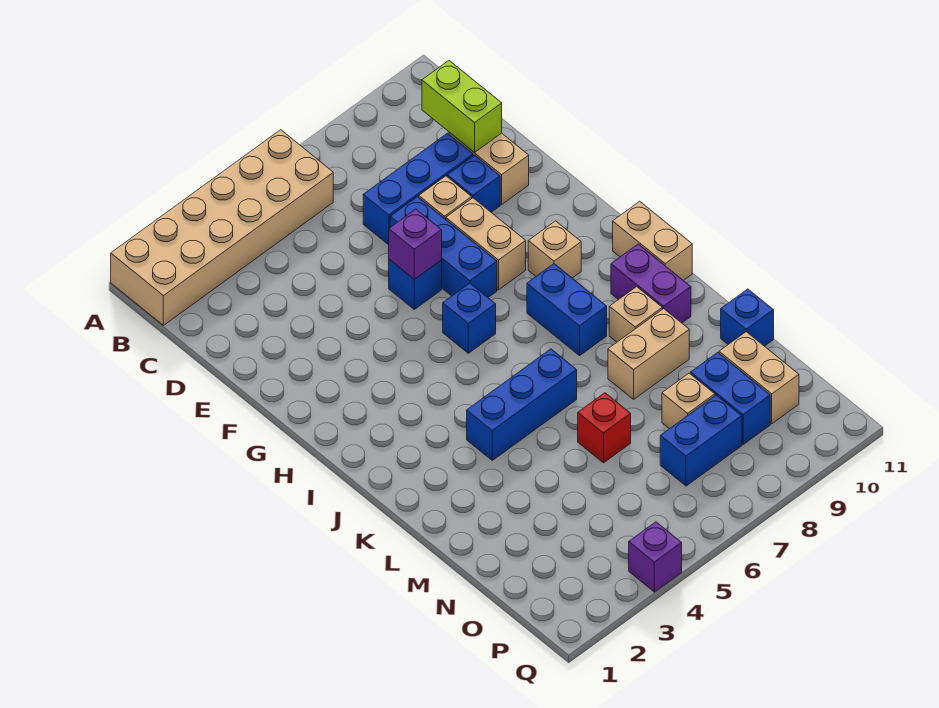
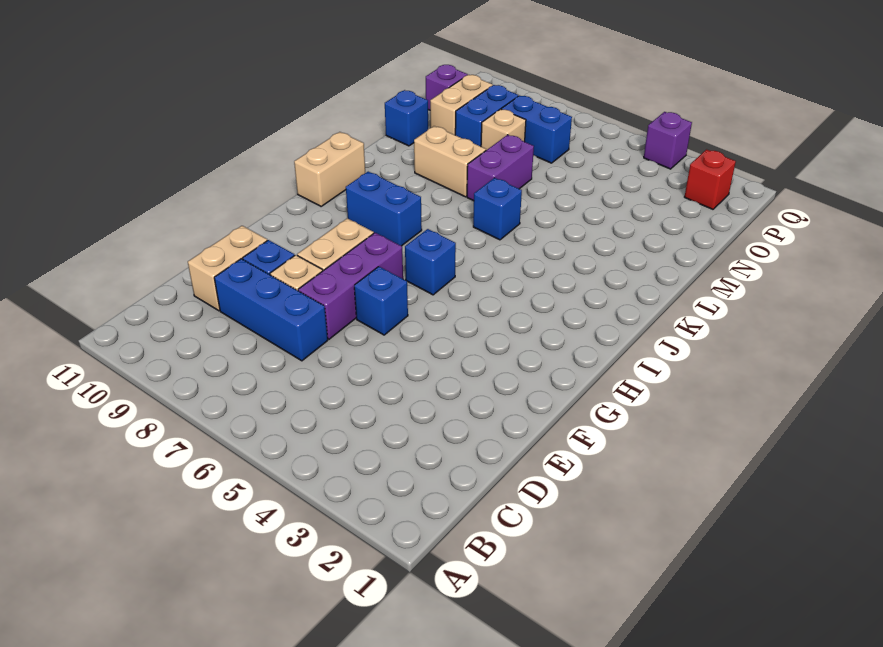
tan 2x6 brick [111,130,333,325] -> none
lime 1x2 brick [422,61,502,153] -> none
blue 1x3 brick [390,197,497,297] -> purple 1x3 brick [298,233,403,339]
purple 1x1 brick [389,209,442,279] -> purple 1x1 brick moved to [426,65,468,110]
tan 1x1 brick [528,221,581,278] -> none
blue 1x2 brick [527,264,607,356] -> blue 1x2 brick turned to [346,172,422,246]
purple 1x2 brick [611,244,691,323] -> purple 1x2 brick moved to [467,135,534,201]
blue 1x3 brick [467,349,577,460] -> blue 1x1 brick [473,178,522,240]
tan 1x1 brick [609,287,662,342] -> none
red 1x1 brick [578,393,631,463] -> red 1x1 brick moved to [685,149,736,209]

